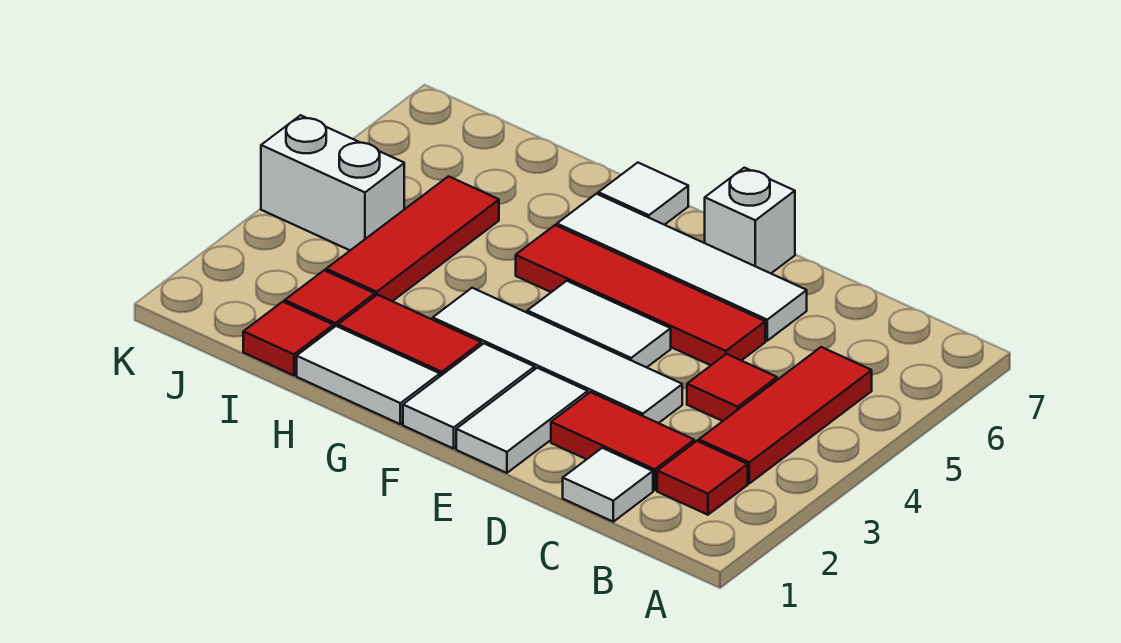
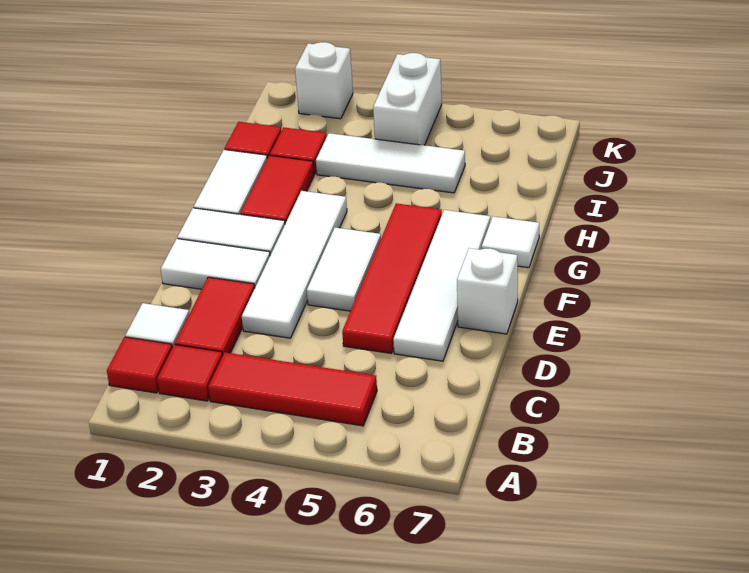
red 1x1 tile [687,354,777,421] -> red 1x1 tile moved to [107,337,172,393]
red 1x3 tile [326,176,499,301] -> white 1x3 tile [316,133,465,193]
none -> white 1x1 brick [295,42,353,119]

